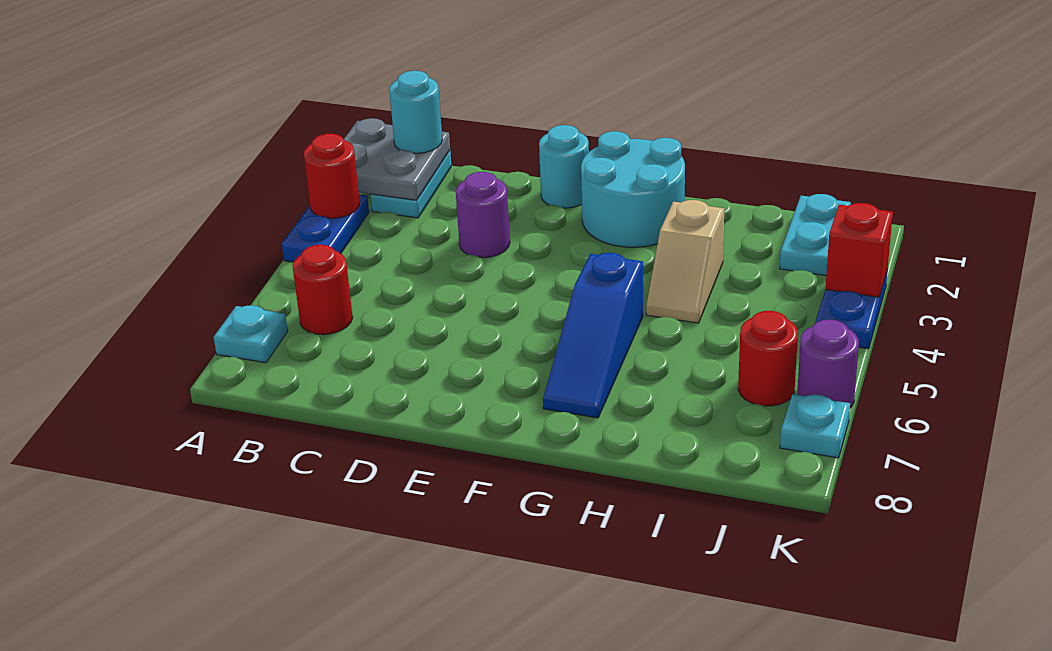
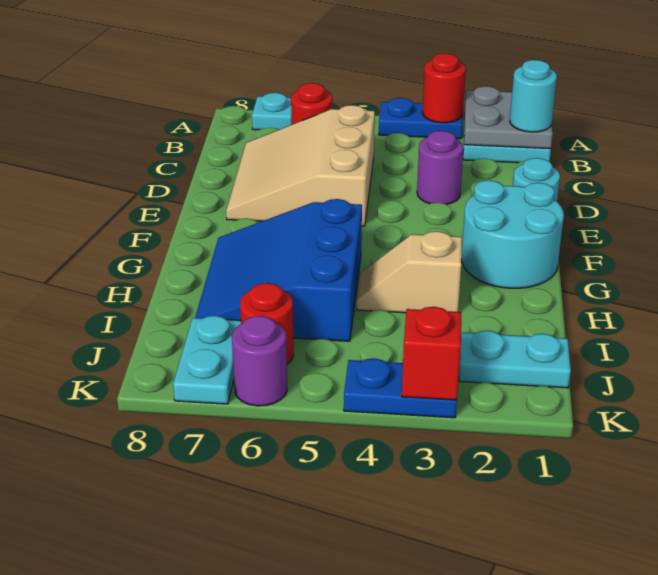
none -> tan 3x3 slope [226,105,375,226]
blue 1x3 slope [543,253,643,418] -> blue 3x3 slope [195,199,362,341]
cyan 1x1 plate [780,394,850,458] -> cyan 1x2 plate [173,316,241,404]

